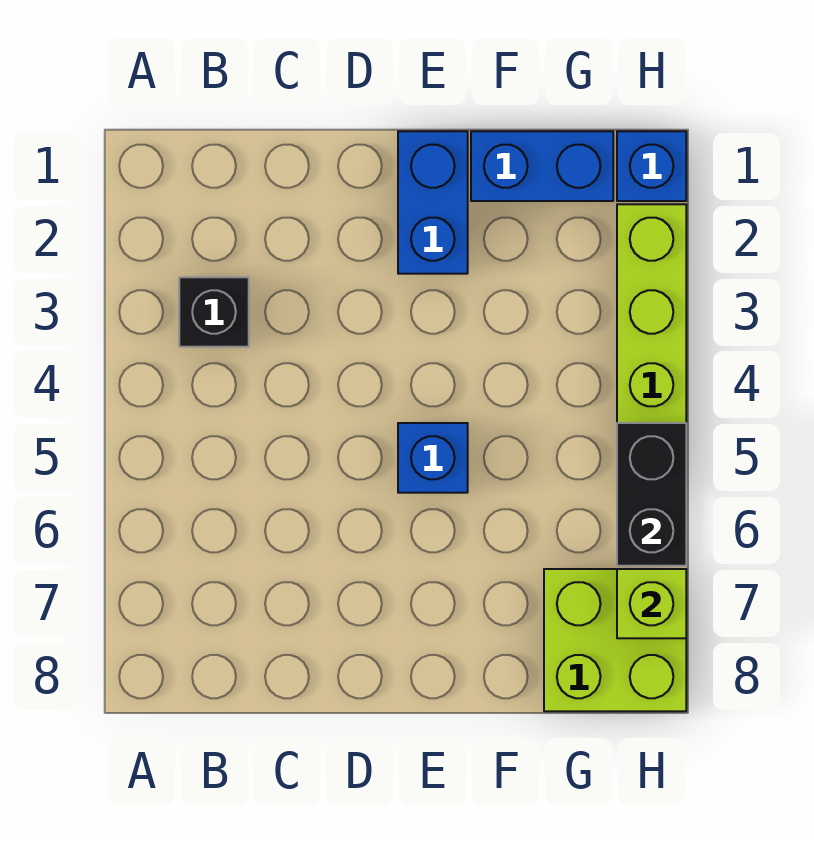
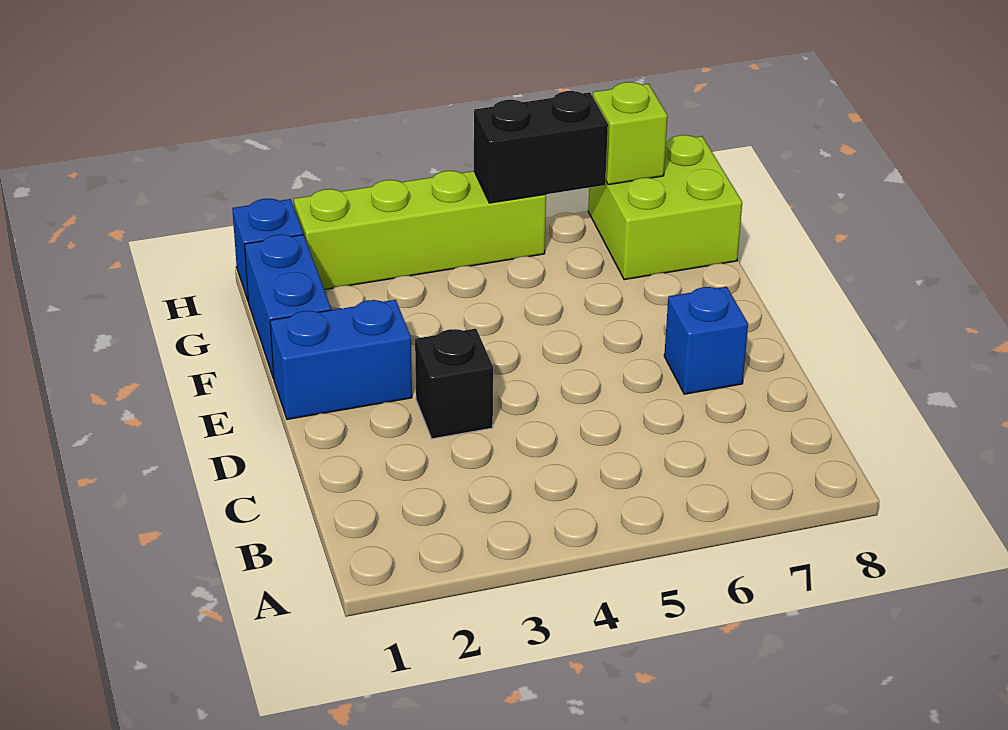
black 1x1 brick [179,277,249,347] -> black 1x1 brick moved to [415,329,493,439]
blue 1x1 brick [398,423,468,493] -> blue 1x1 brick moved to [664,287,748,394]

